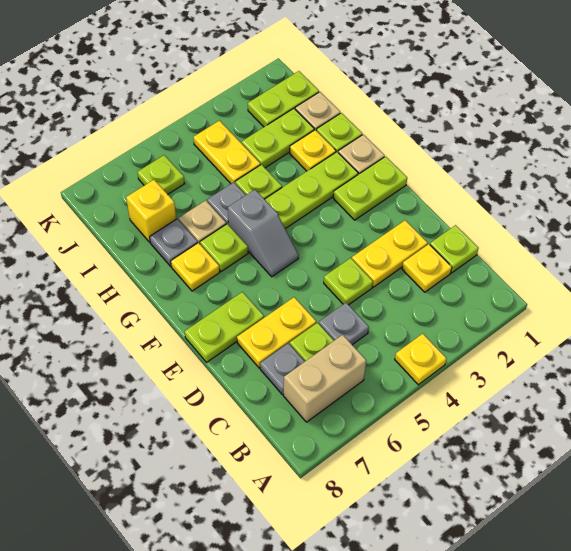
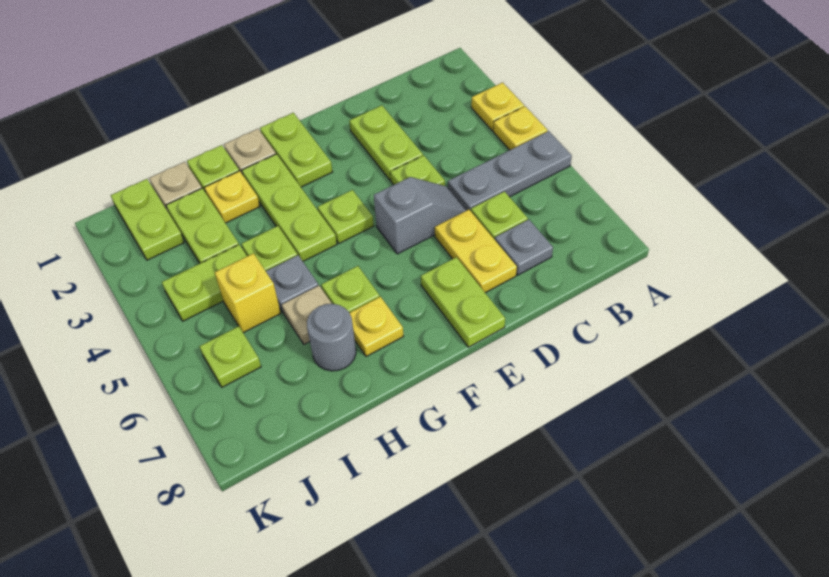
tan 1x2 brick [284,335,366,422] -> none
lime 1x1 plate [430,225,479,273] -> lime 1x1 plate moved to [318,190,374,243]
yellow 1x1 plate [402,244,452,292] -> yellow 1x1 plate moved to [471,83,524,131]
grey 1x1 plate [319,303,369,345] -> grey 1x3 plate [448,131,572,211]
yellow 1x2 plate [352,220,428,287] -> lime 1x2 plate [349,105,423,180]
grey 1x2 slope [228,190,299,277] -> grey 1x2 slope moved to [374,177,466,254]
grey 1x1 plate [150,219,198,266] -> grey 1x1 round brick [307,304,356,371]
yellow 1x2 plate [194,121,260,184] -> lime 1x2 plate [162,245,247,321]
yellow 1x1 brick [126,180,176,242] -> yellow 1x1 brick moved to [215,253,281,333]

